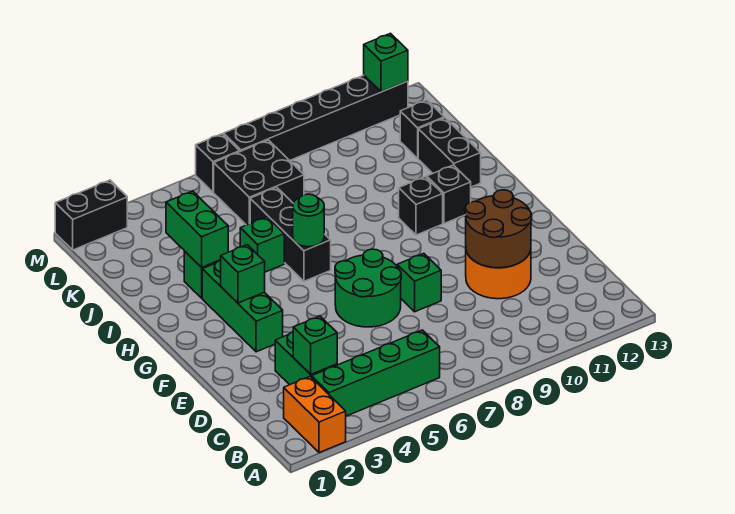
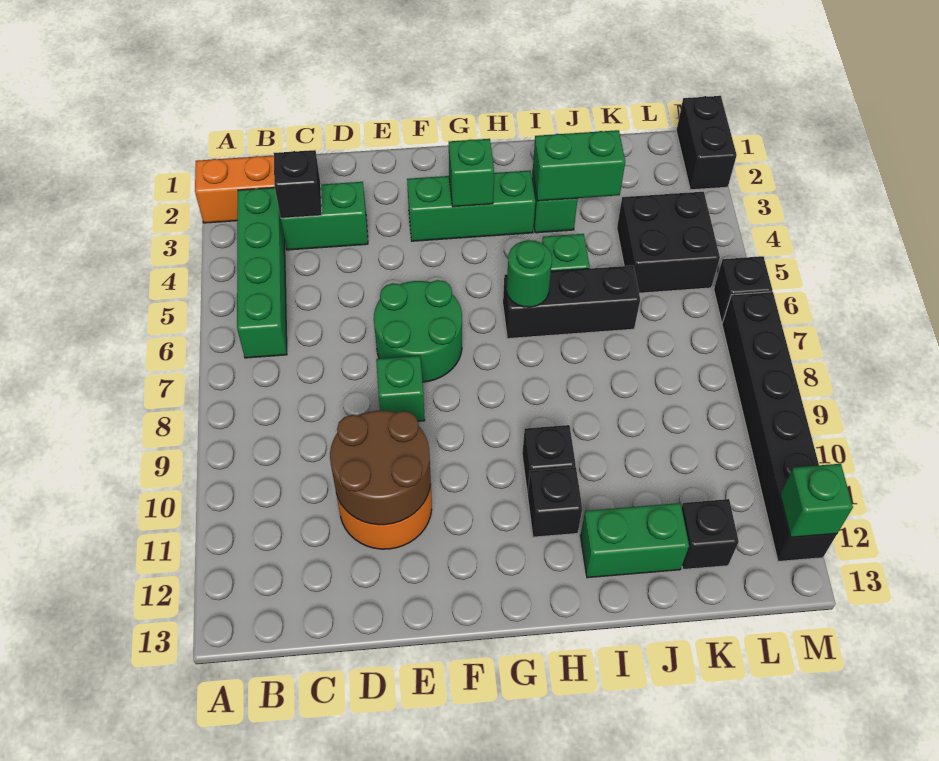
green 1x1 brick [293,316,337,374] -> black 1x1 brick [274,150,322,218]
black 1x2 brick [418,118,481,187] -> green 1x2 brick [580,503,689,578]
black 2x2 brick [214,140,304,225] -> black 2x2 brick moved to [617,192,720,293]

